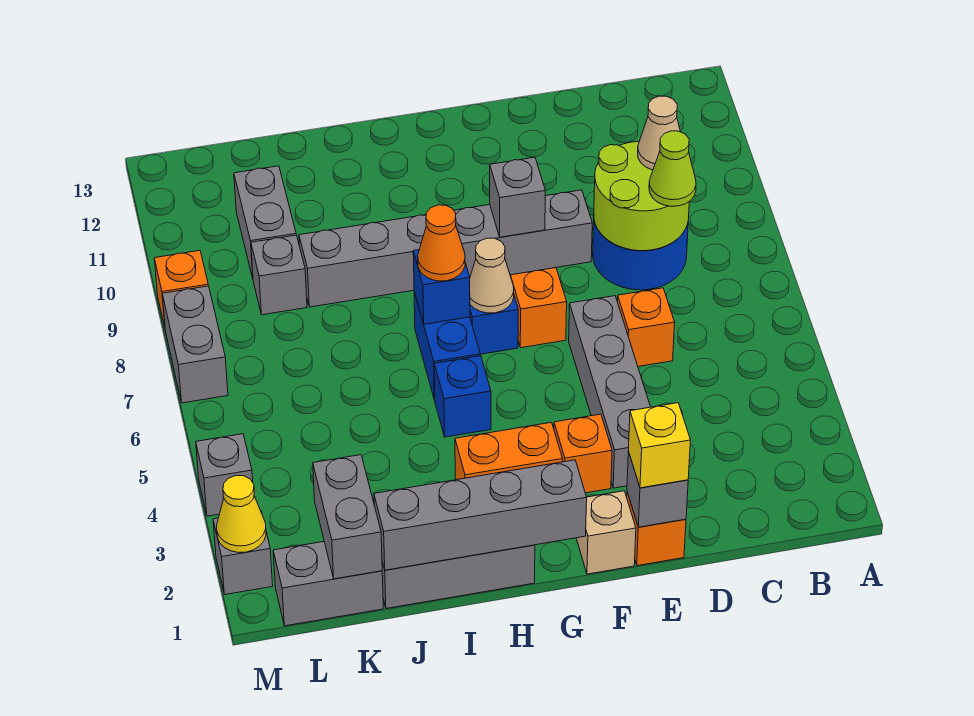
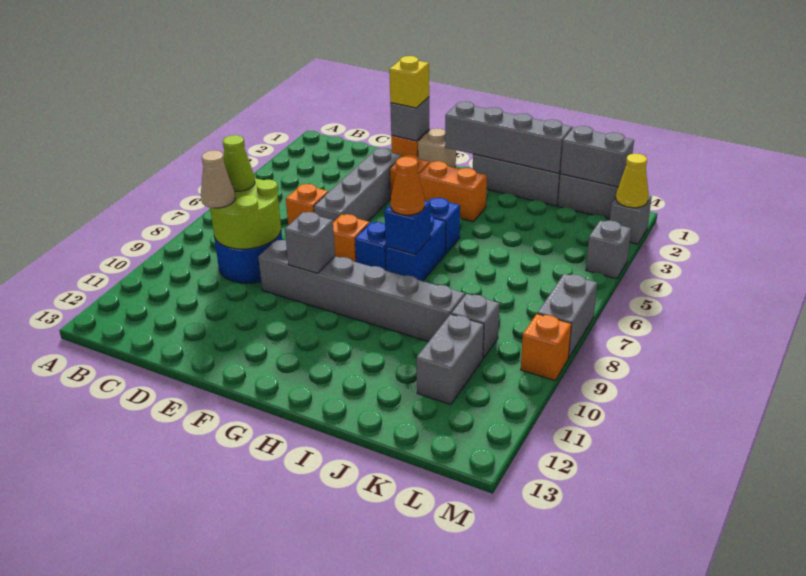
tan 1x1 cone [470,238,514,313] -> none
grey 1x2 brick [313,455,382,579] -> grey 1x2 brick turned to [560,126,634,187]

